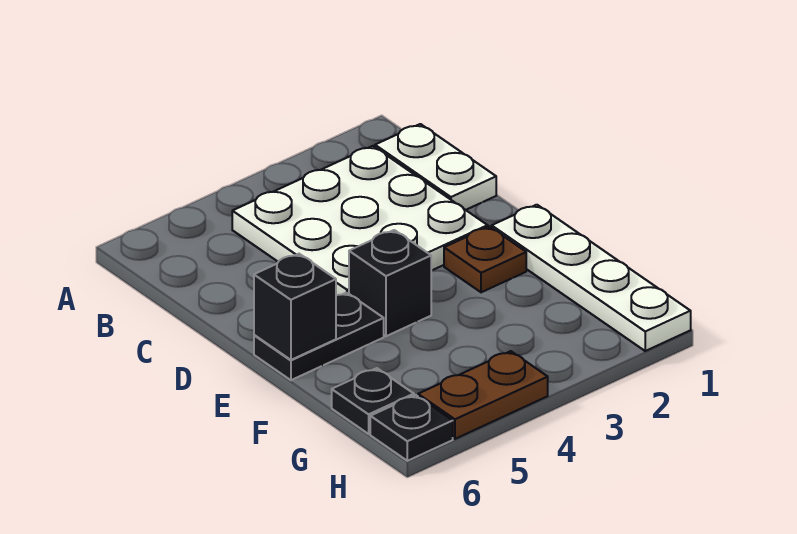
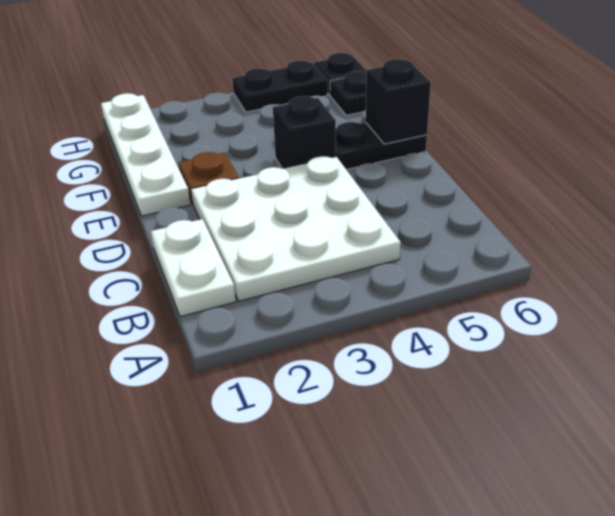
brown 1x2 plate [418,351,548,439] -> black 1x2 plate [232,61,327,112]

